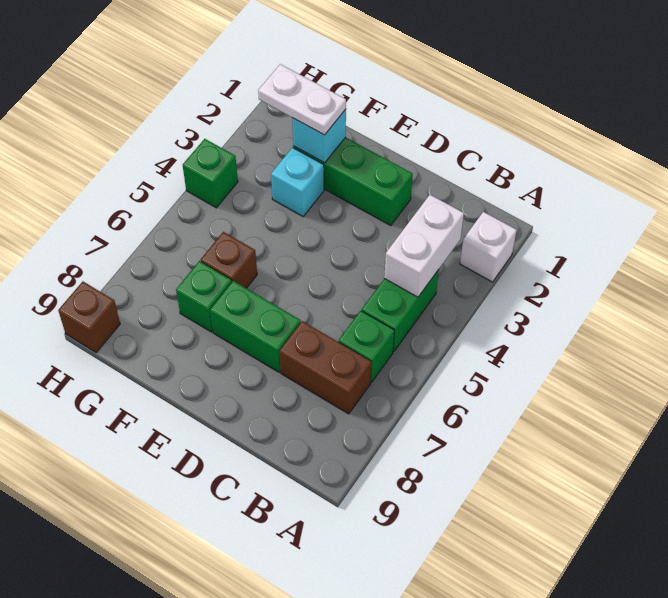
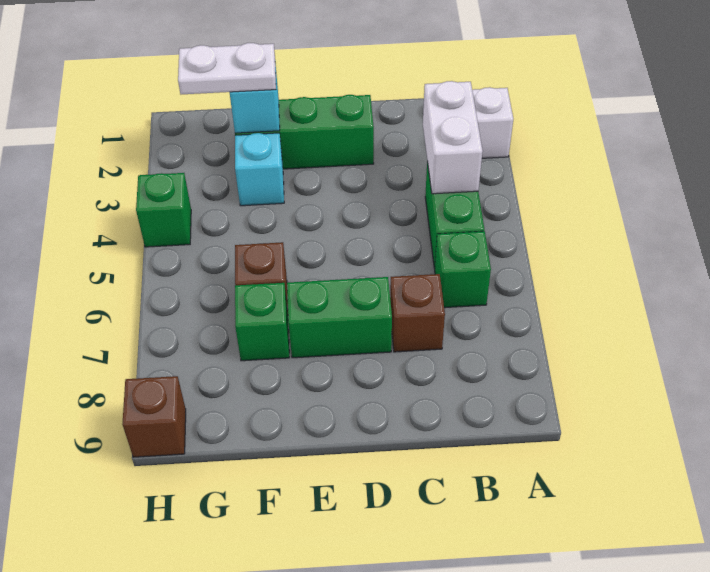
brown 1x2 brick [279,321,371,414] -> brown 1x1 brick [390,274,445,352]

